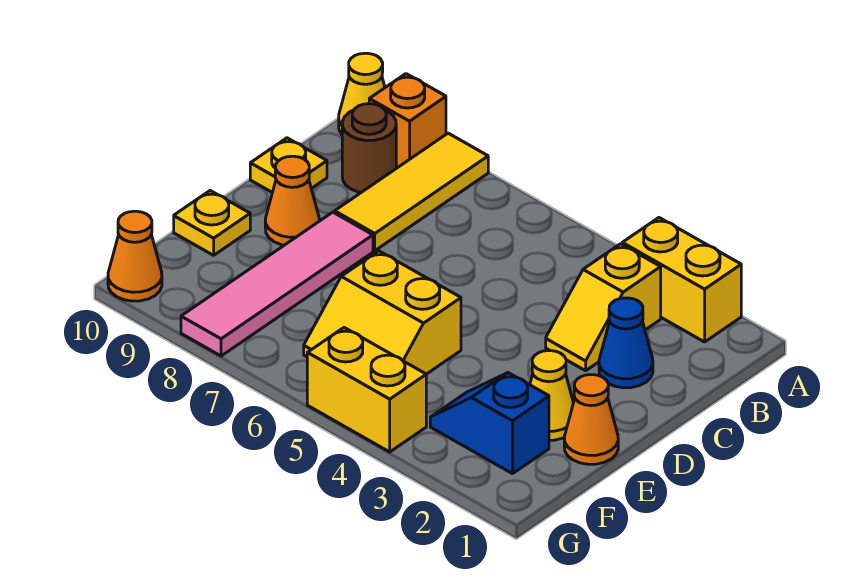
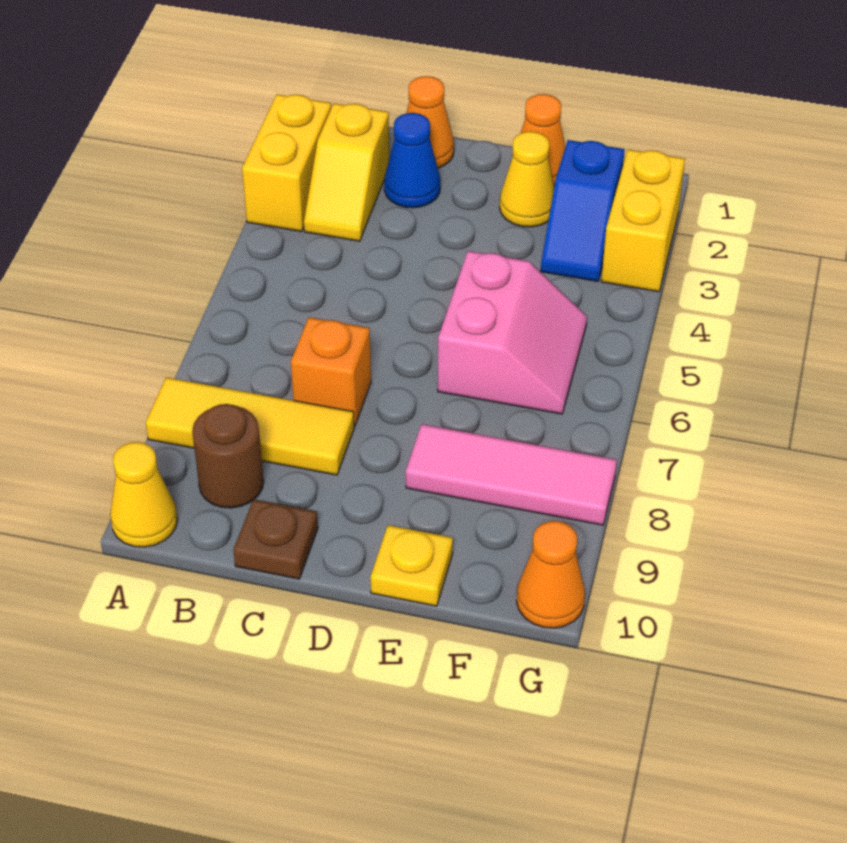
orange 1x1 brick [369,74,446,168] -> orange 1x1 brick moved to [291,317,371,426]
yellow 1x2 slope [546,244,661,371] -> yellow 1x2 slope turned to [304,103,389,241]
yellow 1x1 plate [250,138,327,193] -> brown 1x1 plate [233,499,318,579]
pink 1x4 tile [181,212,373,356] -> pink 1x3 tile [406,424,617,525]
orange 1x1 cone [265,156,319,245] -> orange 1x1 cone moved to [406,76,454,168]
yellow 2x2 slope [304,251,461,374] -> pink 2x2 slope [438,251,587,414]
yellow 1x2 brick [307,328,426,452] -> yellow 1x2 brick moved to [601,150,685,292]

